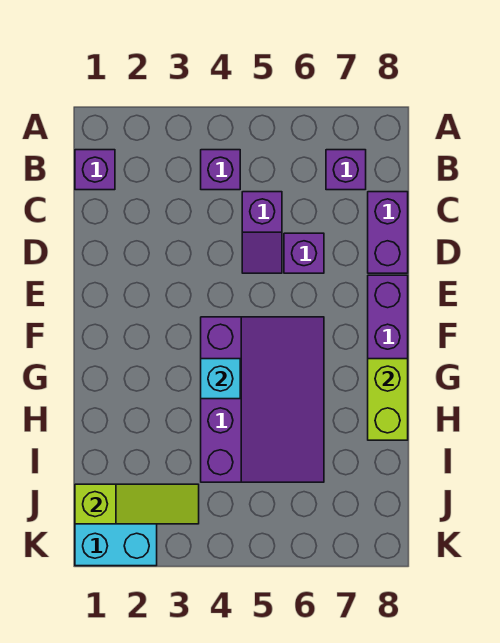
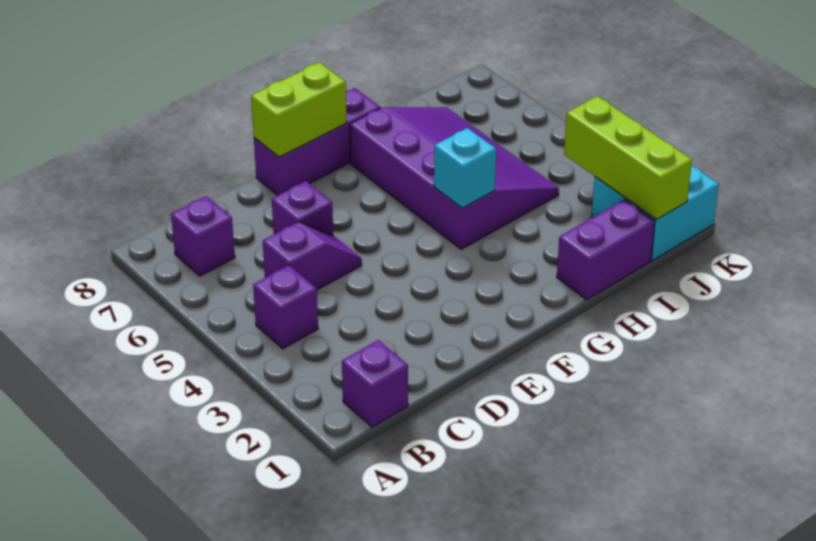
purple 1x2 brick [368,192,408,273] -> purple 1x2 brick moved to [557,200,655,300]
purple 3x4 slope [201,317,324,482] -> purple 3x4 slope turned to [350,107,559,249]
lime 1x2 brick [368,359,408,440] -> lime 1x2 brick moved to [251,63,347,157]
lime 1x3 slope [75,484,199,524] -> lime 1x3 brick [564,96,692,219]

